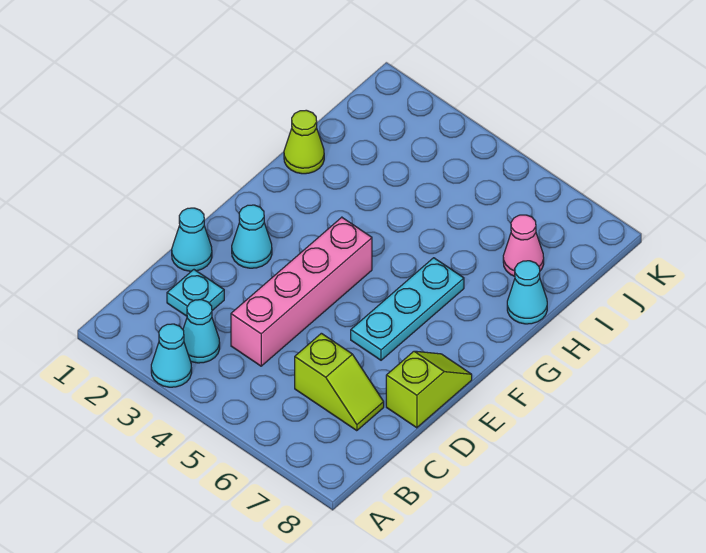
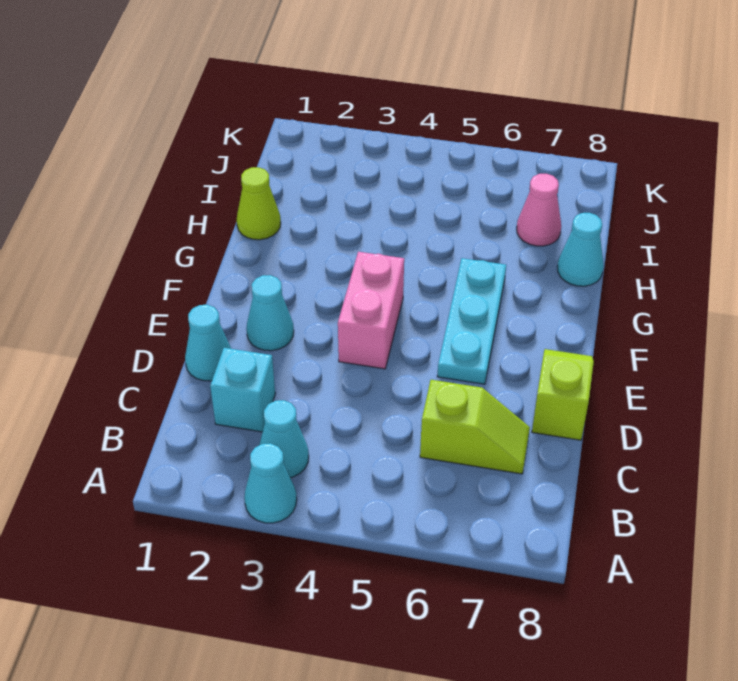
cyan 1x1 plate [167,270,224,316] -> cyan 1x1 brick [210,348,275,432]
pink 1x4 brick [231,217,372,366] -> pink 1x2 brick [338,252,404,369]

